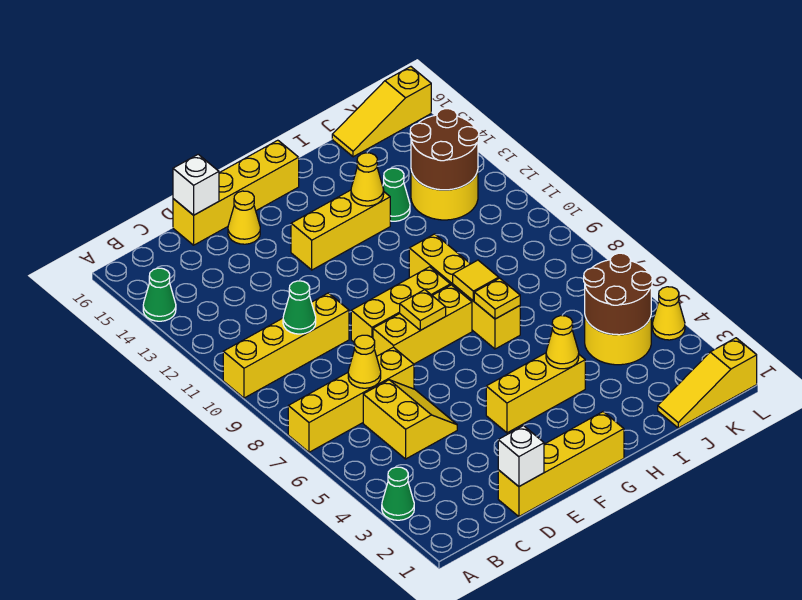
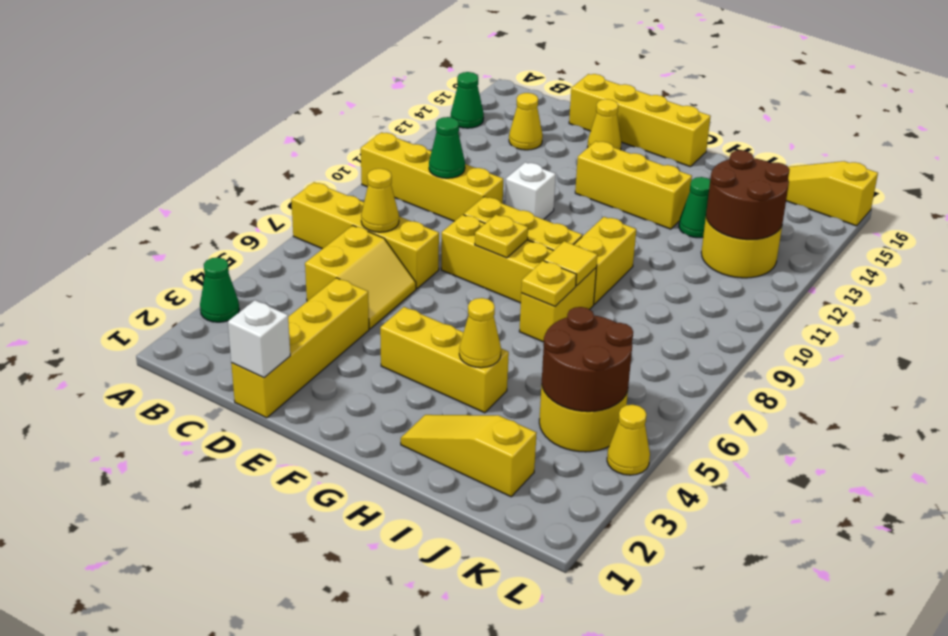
yellow 1x4 brick [498,412,624,517] -> yellow 1x4 brick turned to [231,278,369,418]
white 1x1 brick [173,154,219,215] -> white 1x1 brick moved to [505,162,556,219]
yellow 1x1 cone [351,153,384,206] -> yellow 1x1 cone moved to [509,93,543,150]
yellow 1x3 slope [658,338,757,428] -> yellow 1x3 slope moved to [401,415,537,497]

